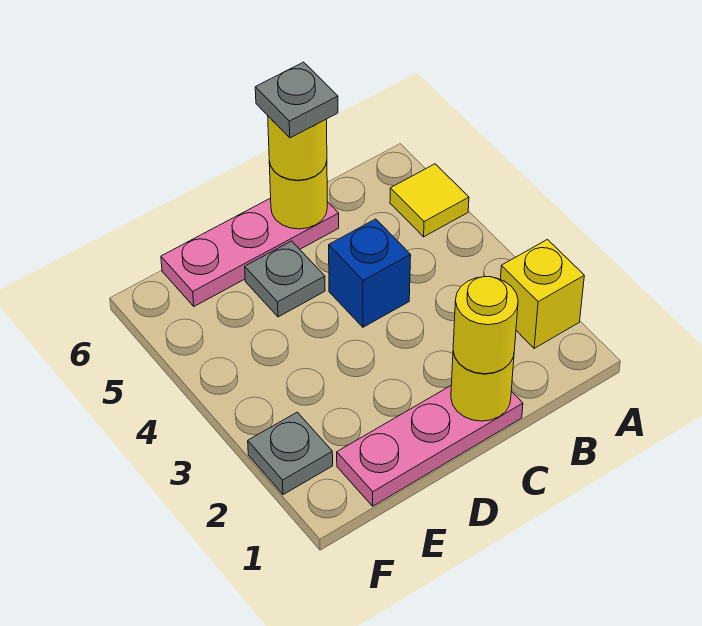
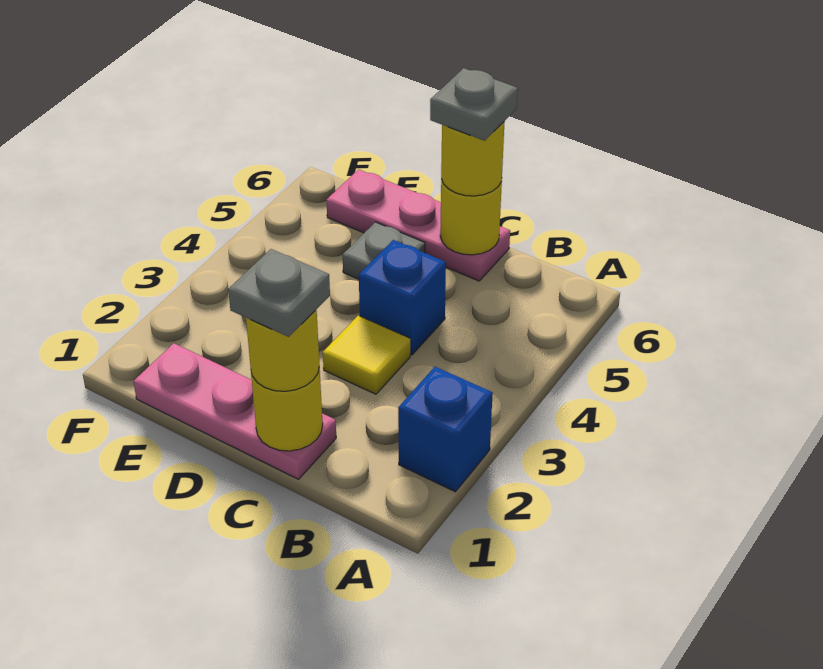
yellow 1x1 brick [500,239,584,348] -> blue 1x1 brick [398,367,493,492]
yellow 1x1 tile [390,164,469,237] -> yellow 1x1 tile moved to [323,316,410,394]
grey 1x1 plate [248,412,333,495] -> grey 1x1 plate moved to [228,249,330,337]

